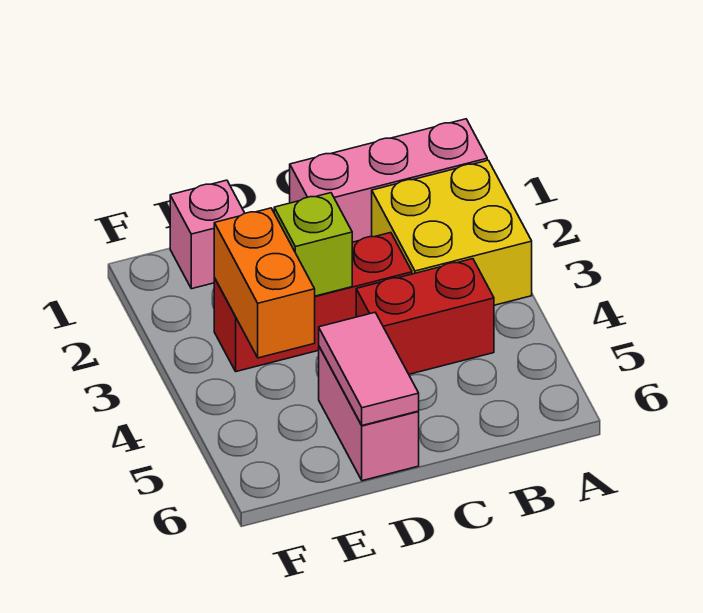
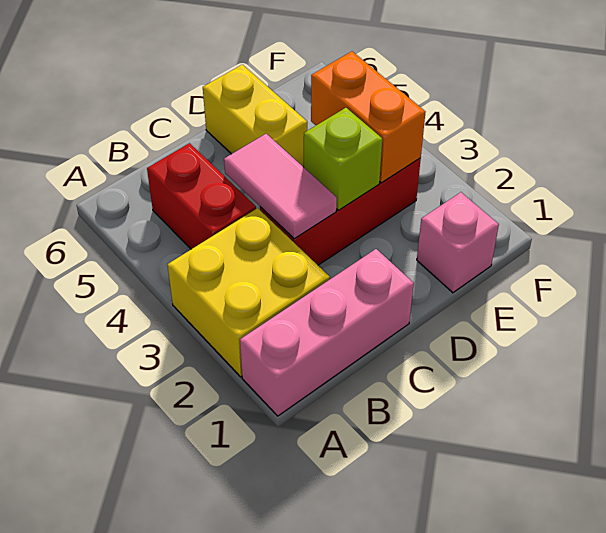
red 1x2 brick [356,259,494,374] -> red 1x2 brick turned to [147,143,256,249]
pink 1x2 brick [319,347,419,481] -> yellow 1x2 brick [203,65,307,167]
pink 1x2 tile [319,313,419,425] -> pink 1x2 tile moved to [224,134,337,239]

